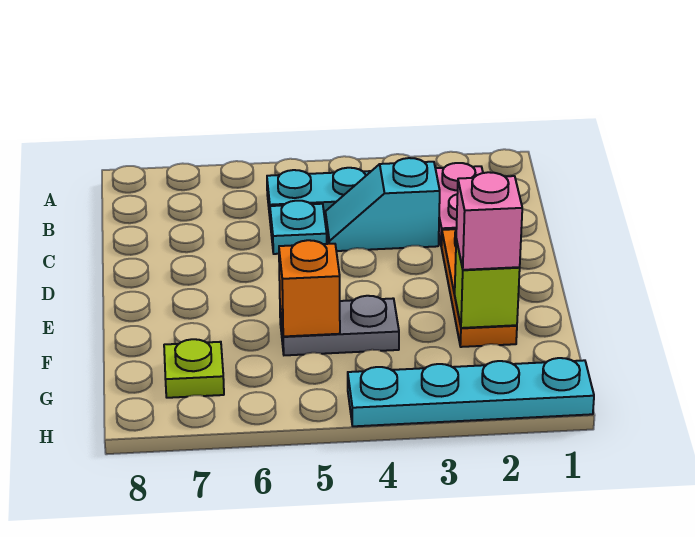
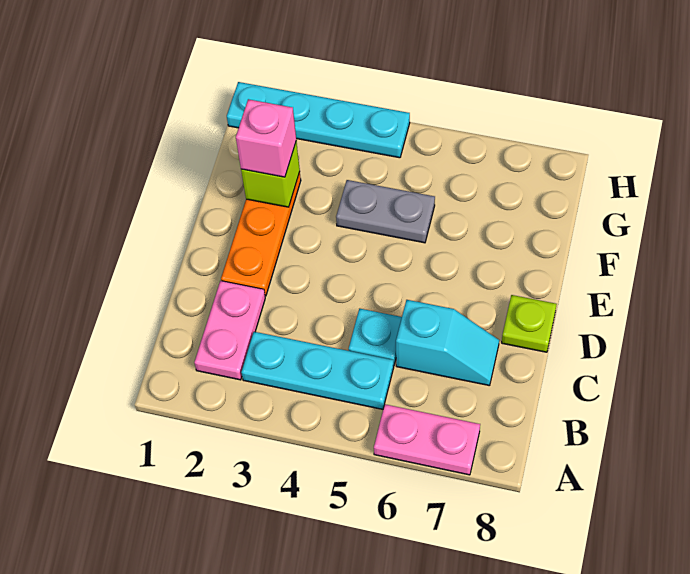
none -> pink 1x2 plate [374,404,480,475]
cyan 1x2 slope [325,158,440,251] -> cyan 1x2 slope moved to [396,300,499,386]
orange 1x1 brick [279,240,340,336] -> none
lime 1x1 plate [164,339,224,398] -> lime 1x1 plate moved to [502,295,557,352]

